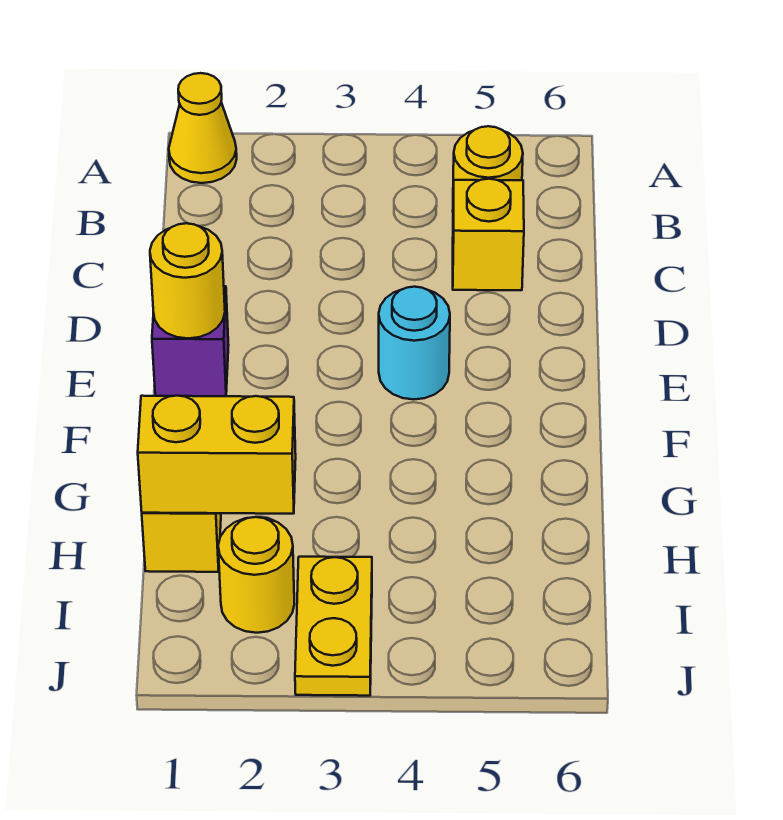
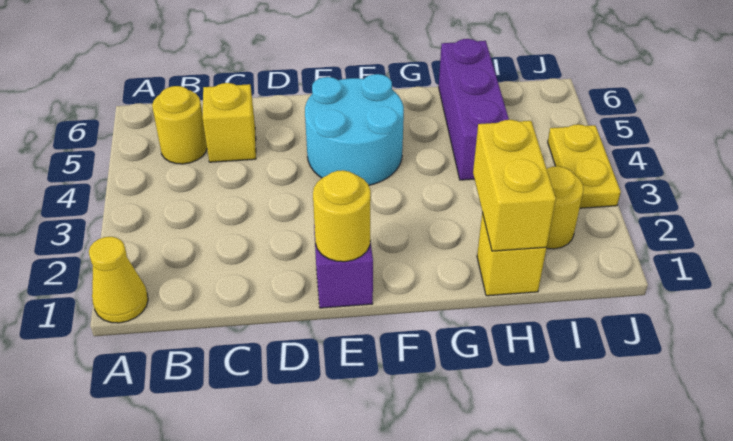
cyan 1x1 round brick [379,287,450,399] -> cyan 2x2 round brick [305,74,404,185]
none -> purple 1x3 brick [439,39,509,180]
yellow 1x2 plate [295,557,372,696] -> yellow 1x2 plate turned to [548,124,621,208]

